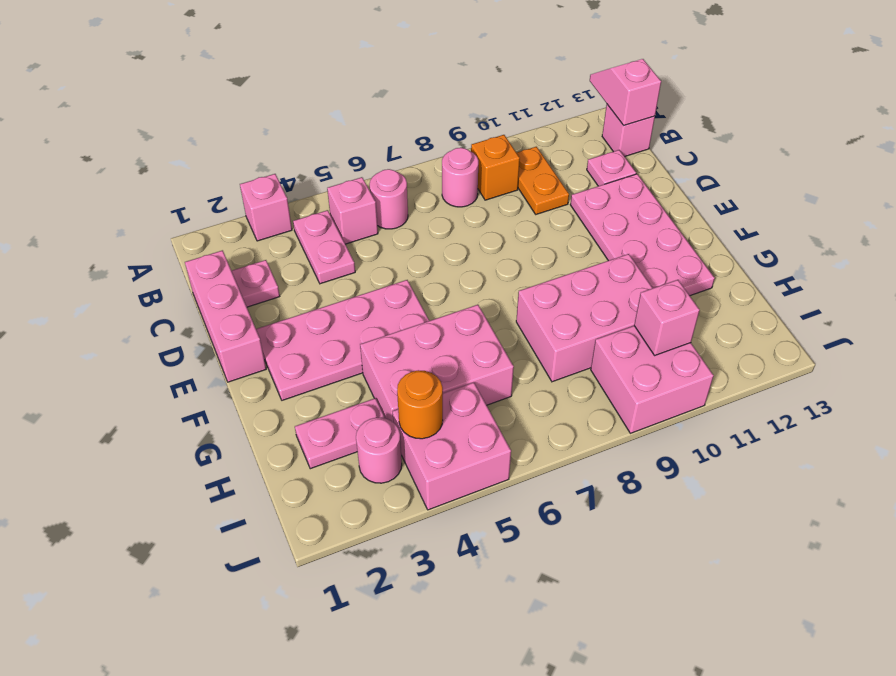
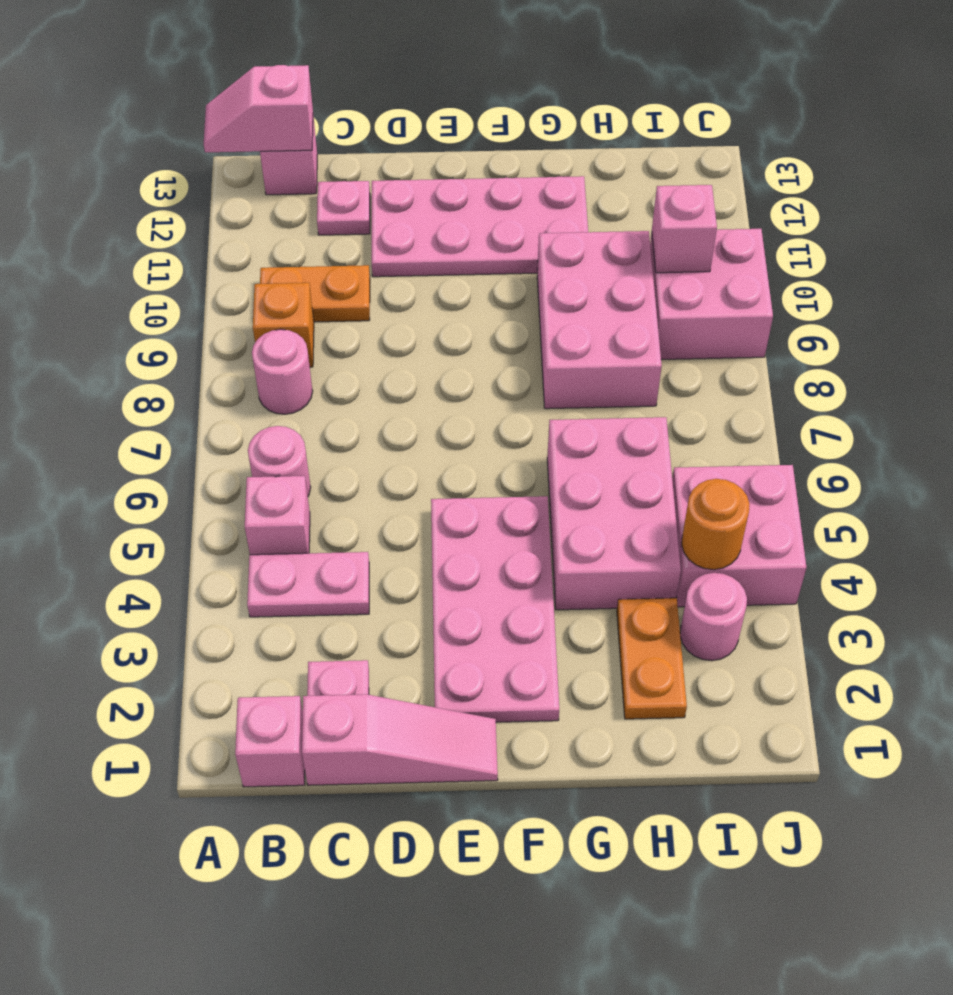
pink 1x1 brick [240,174,292,241] -> pink 1x1 brick moved to [235,696,305,787]
pink 1x3 brick [185,250,266,382] -> pink 1x3 slope [302,694,498,785]
pink 1x2 plate [295,398,385,469] -> orange 1x2 plate [617,598,687,719]

